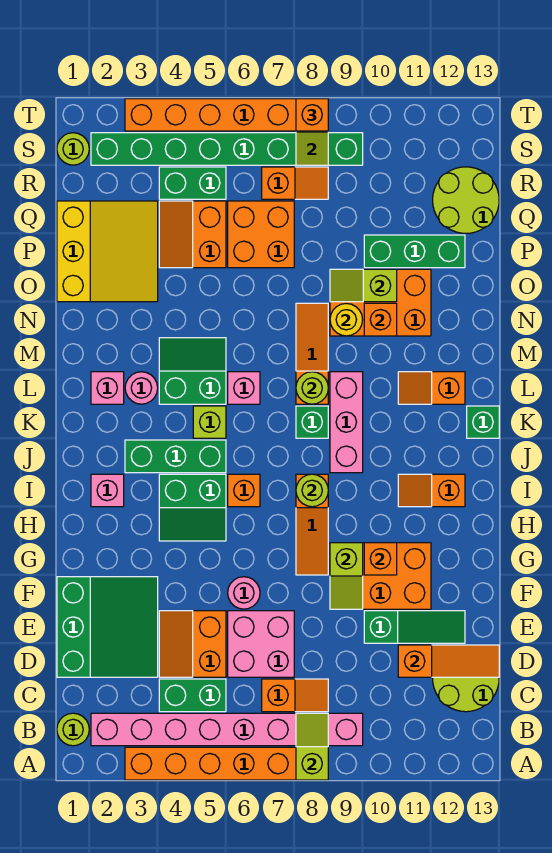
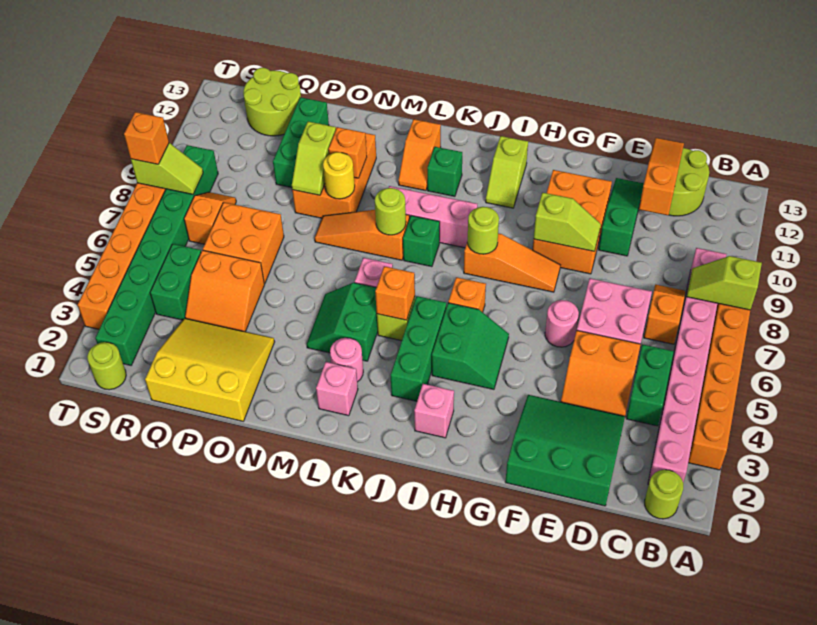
orange 1x1 brick [364,543,397,575] -> orange 1x1 brick moved to [375,266,415,320]
orange 1x2 slope [398,474,465,507] -> lime 1x2 slope [486,136,528,208]
green 1x1 brick [467,406,499,438] -> green 1x1 brick moved to [427,147,462,196]

